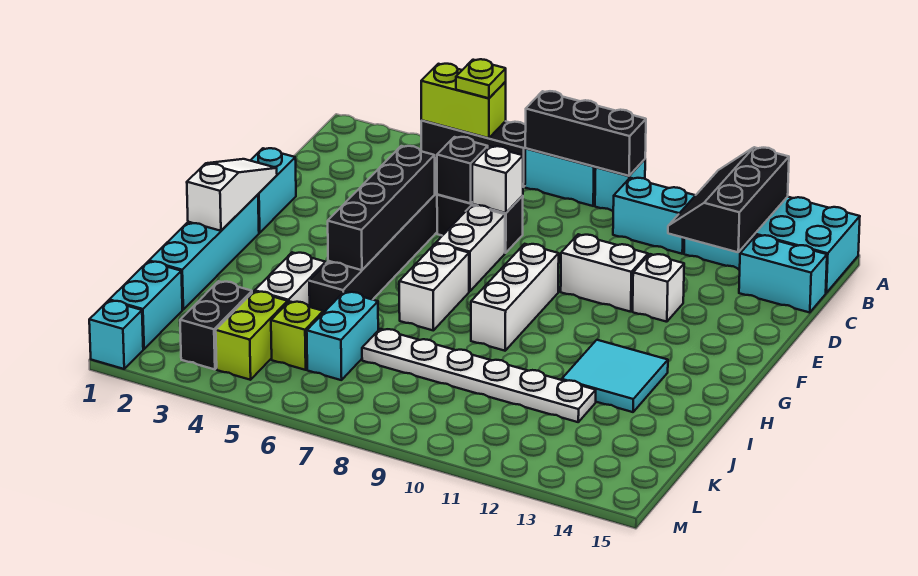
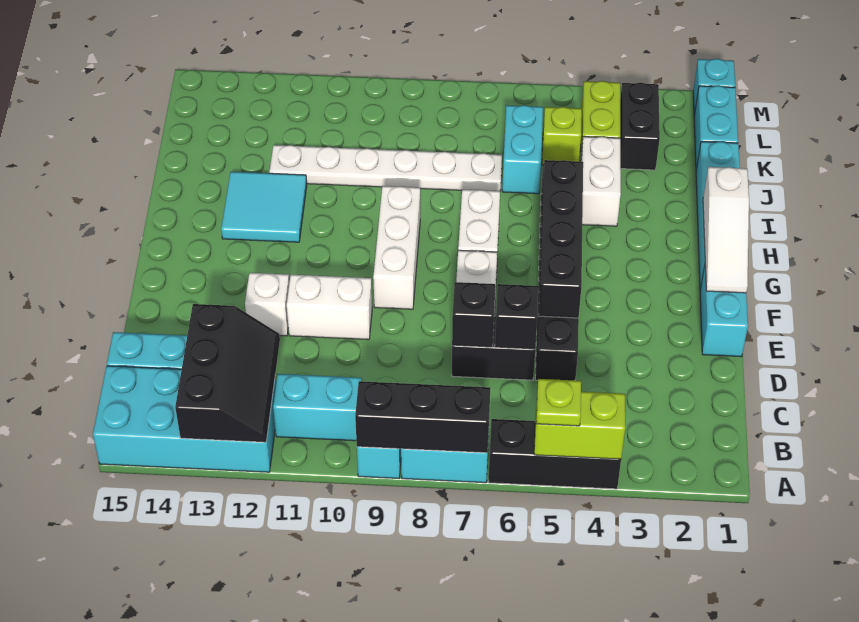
white 1x1 brick [472,146,523,213] -> black 1x1 brick [452,282,495,347]

